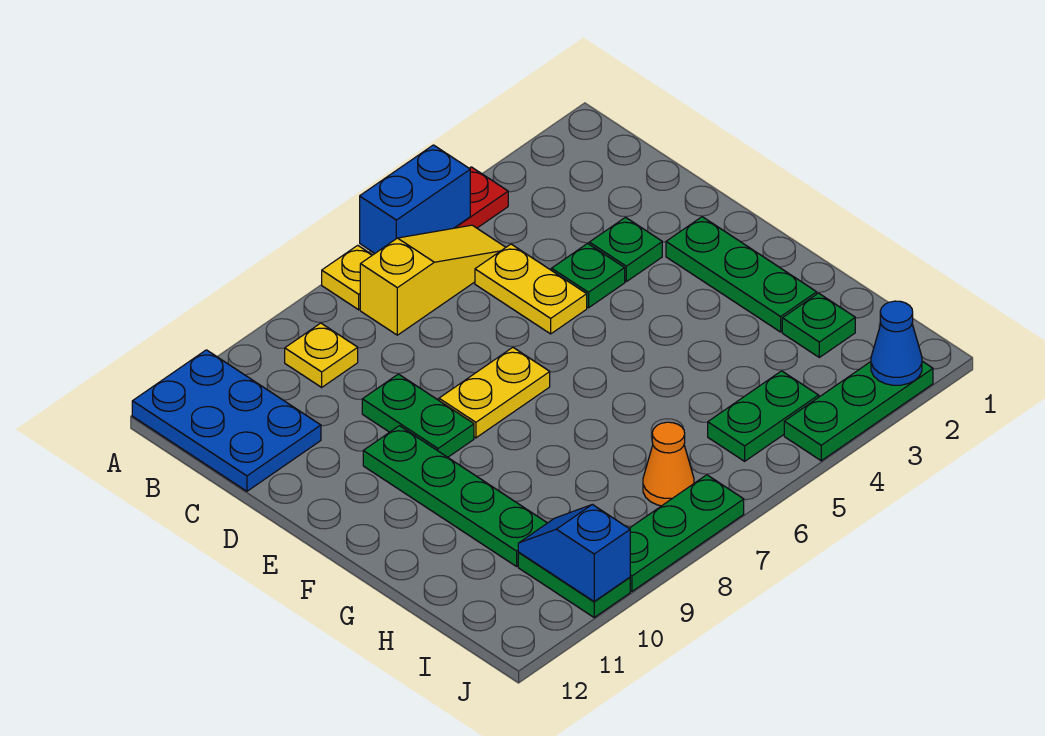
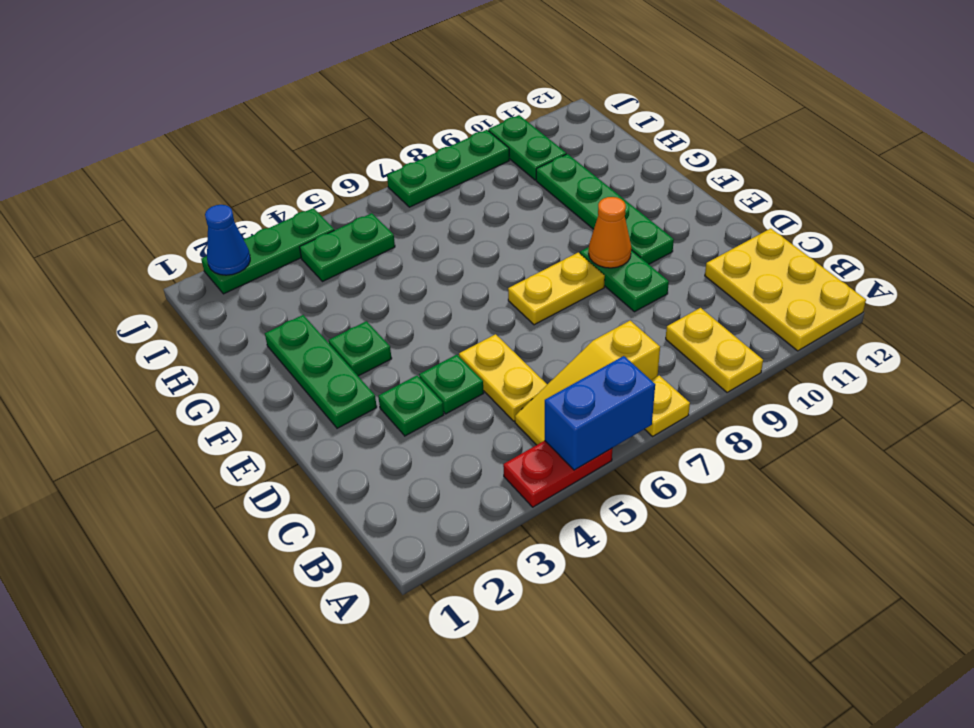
blue 2x3 plate [132,350,321,491] -> yellow 2x3 plate [705,228,866,351]
yellow 1x1 plate [285,323,358,387] -> yellow 1x2 plate [666,308,763,393]
green 1x1 plate [782,293,855,357] -> green 1x1 plate moved to [329,321,392,376]
orange 1x1 cone [643,422,694,506] -> orange 1x1 cone moved to [589,197,631,268]
blue 1x2 slope [518,504,630,602] -> none

